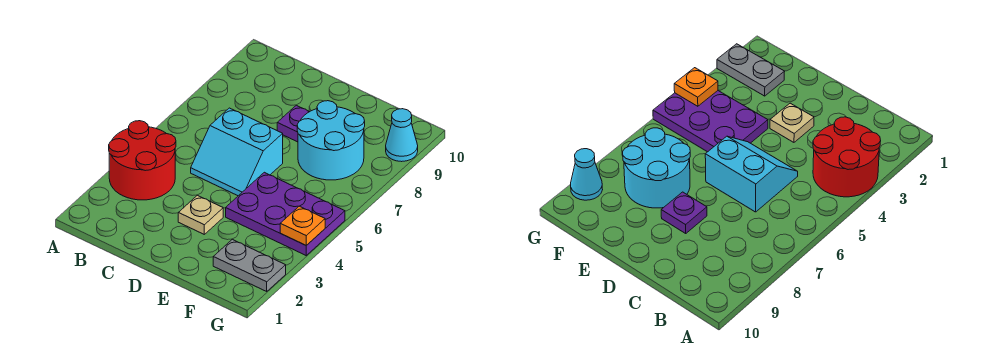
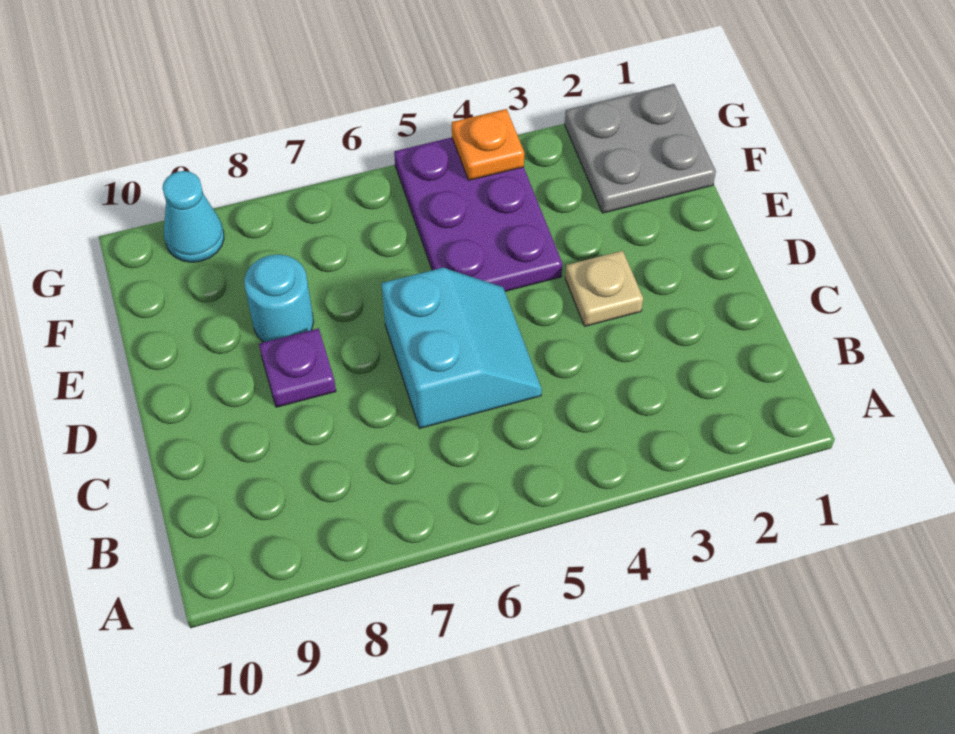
red 2x2 round brick [109,121,176,200] -> none
cyan 2x2 round brick [297,101,365,180] -> cyan 1x1 round brick [244,254,314,342]
grey 1x2 plate [213,239,286,291] -> grey 2x2 plate [565,84,716,213]

